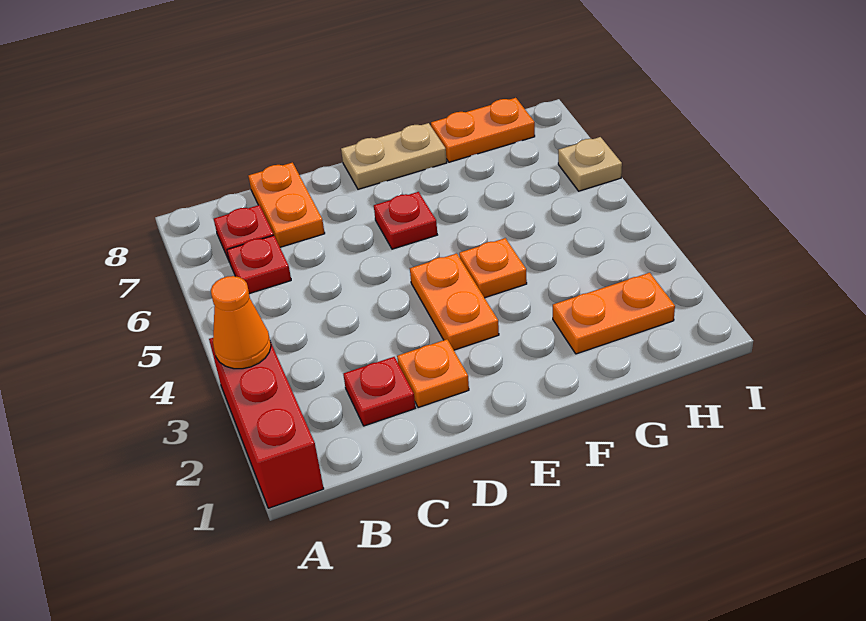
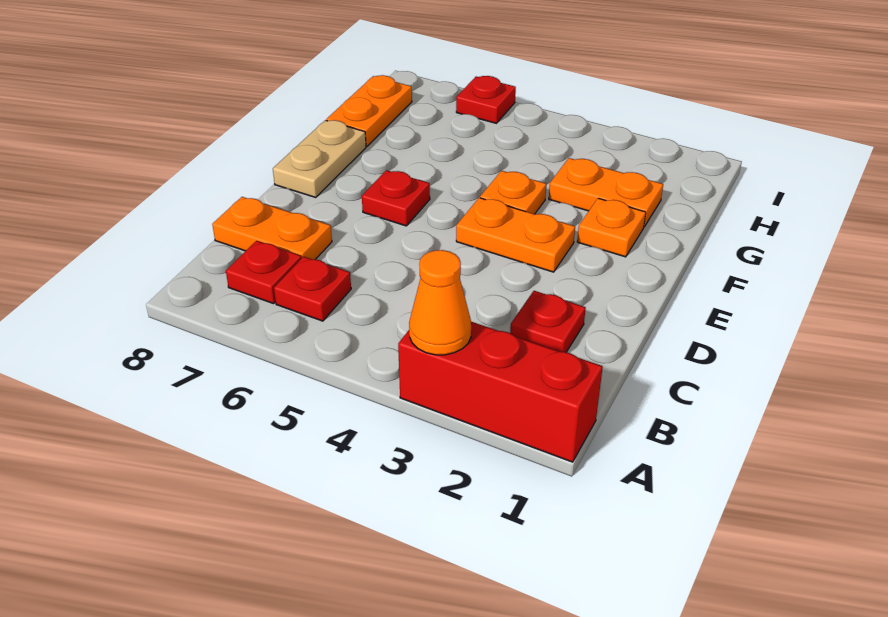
orange 1x1 plate [397,339,469,408] -> orange 1x1 plate moved to [577,198,646,257]
orange 1x2 plate [553,273,675,354] -> orange 1x2 plate turned to [549,158,663,227]
tan 1x1 plate [558,137,622,191] -> red 1x1 plate [456,76,516,123]

